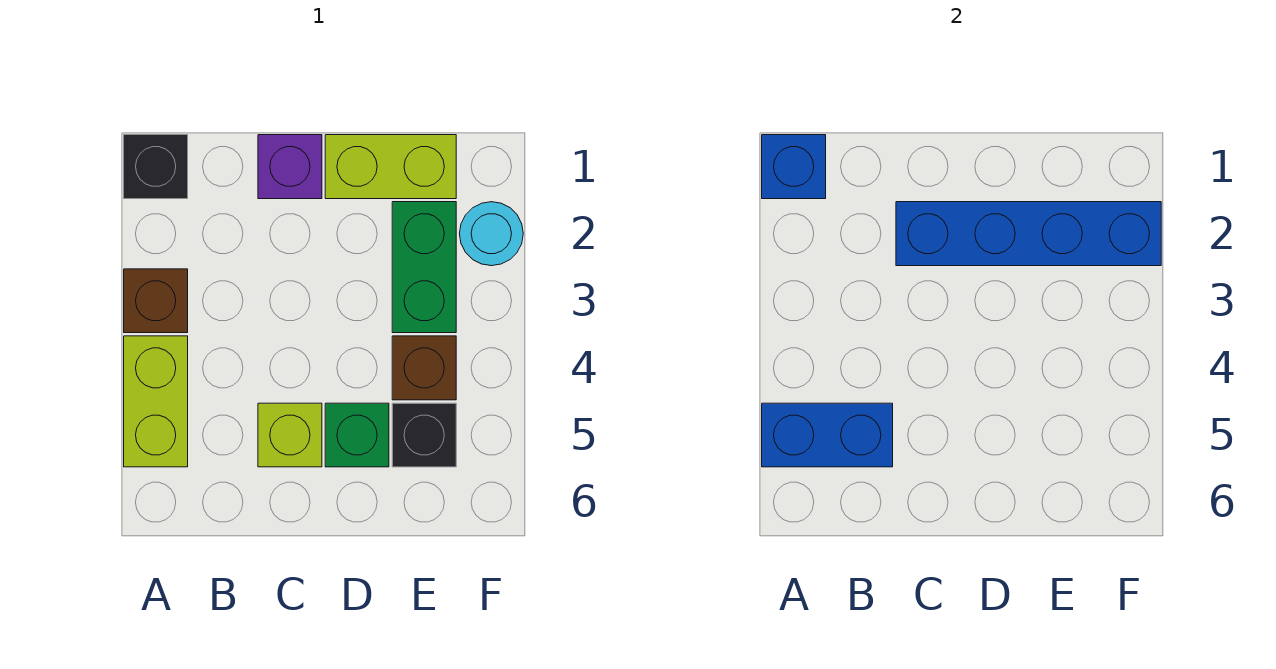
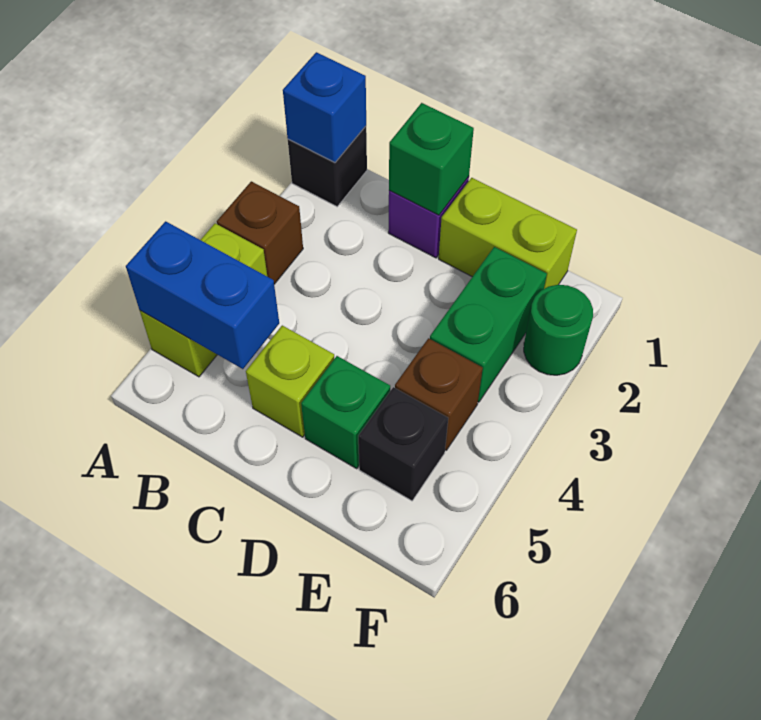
none -> green 1x1 brick [389,103,474,215]
blue 1x4 brick [896,202,1161,266] -> none
cyan 1x1 round brick [459,202,523,266] -> green 1x1 round brick [524,285,593,375]

